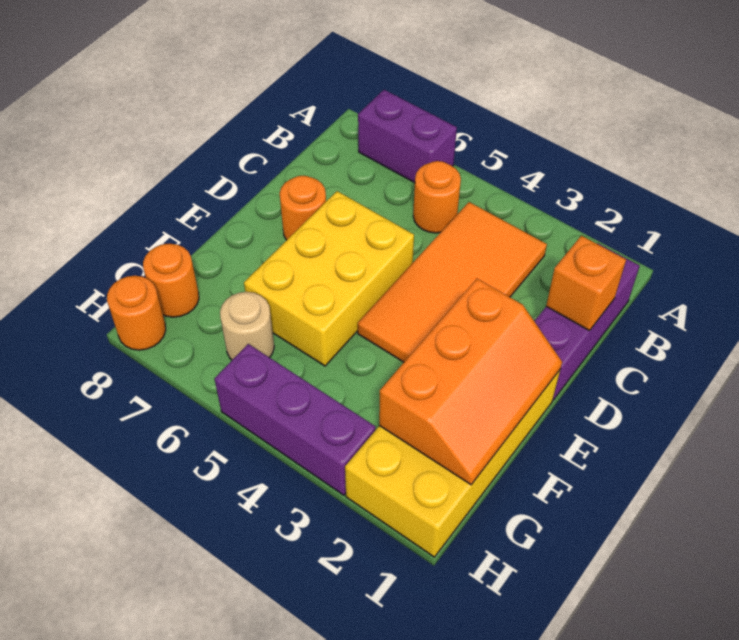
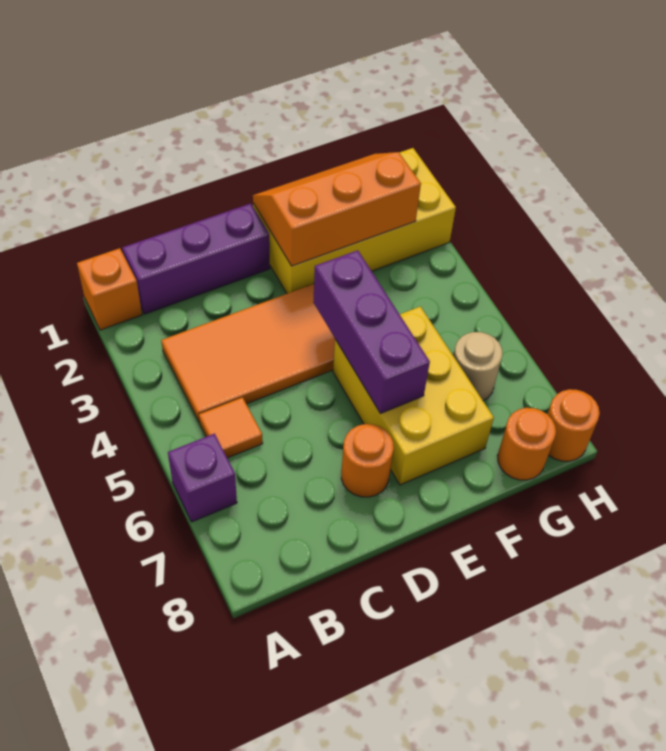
purple 1x2 brick [358,90,457,183] -> purple 1x1 brick [168,434,237,522]
orange 1x1 round brick [413,161,461,233] -> orange 1x1 tile [199,397,263,458]
orange 1x1 brick [546,236,626,331] -> orange 1x1 brick moved to [77,248,142,330]
yellow 2x3 brick [244,191,414,366] -> yellow 2x3 brick turned to [333,306,494,485]
purple 1x3 brick [214,344,376,495] -> purple 1x3 brick moved to [313,250,430,414]

